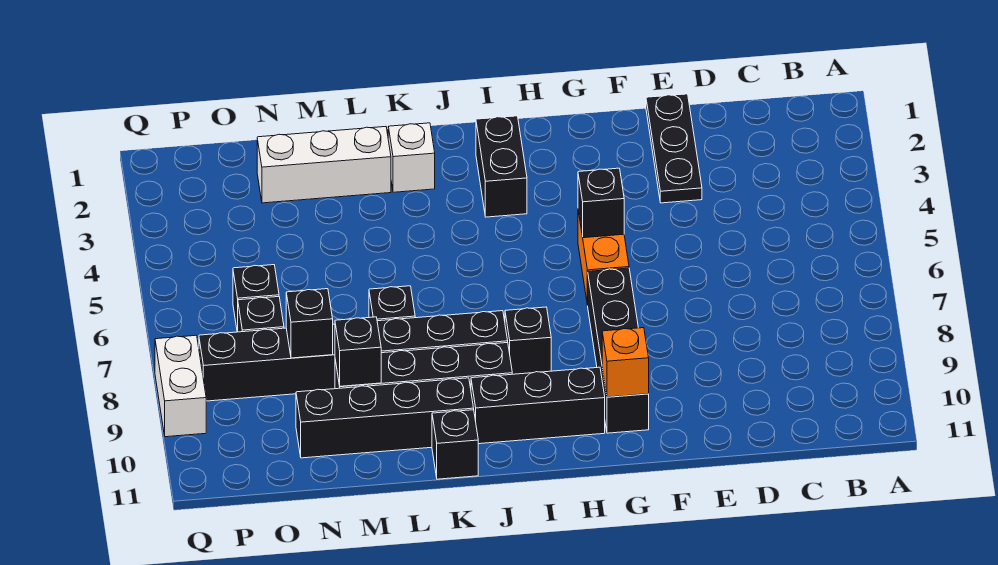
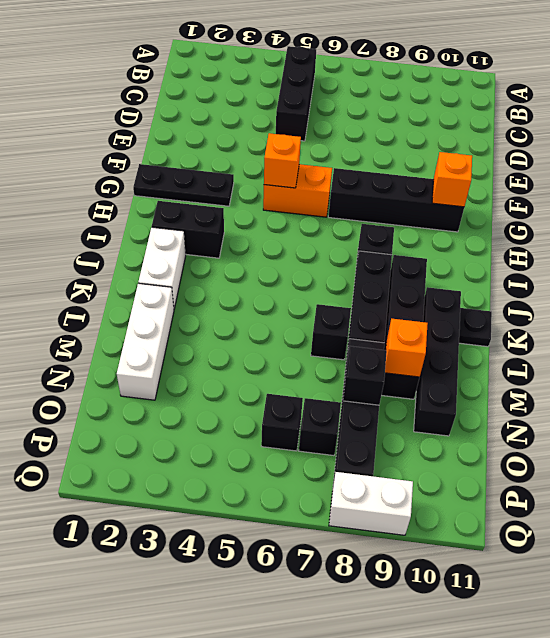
black 1x3 plate [646,94,702,203] -> black 1x3 plate moved to [133,164,234,206]
black 1x1 brick [578,168,624,238] -> orange 1x1 brick [264,133,301,188]
black 1x3 brick [471,367,605,444] -> black 1x3 brick moved to [276,46,316,141]
white 1x1 brick [388,123,435,192] -> white 1x2 brick [138,227,186,309]
black 1x1 brick [432,410,478,479] -> black 1x1 plate [459,308,492,347]
black 1x1 brick [335,317,381,386] -> orange 1x1 brick [385,319,428,377]

